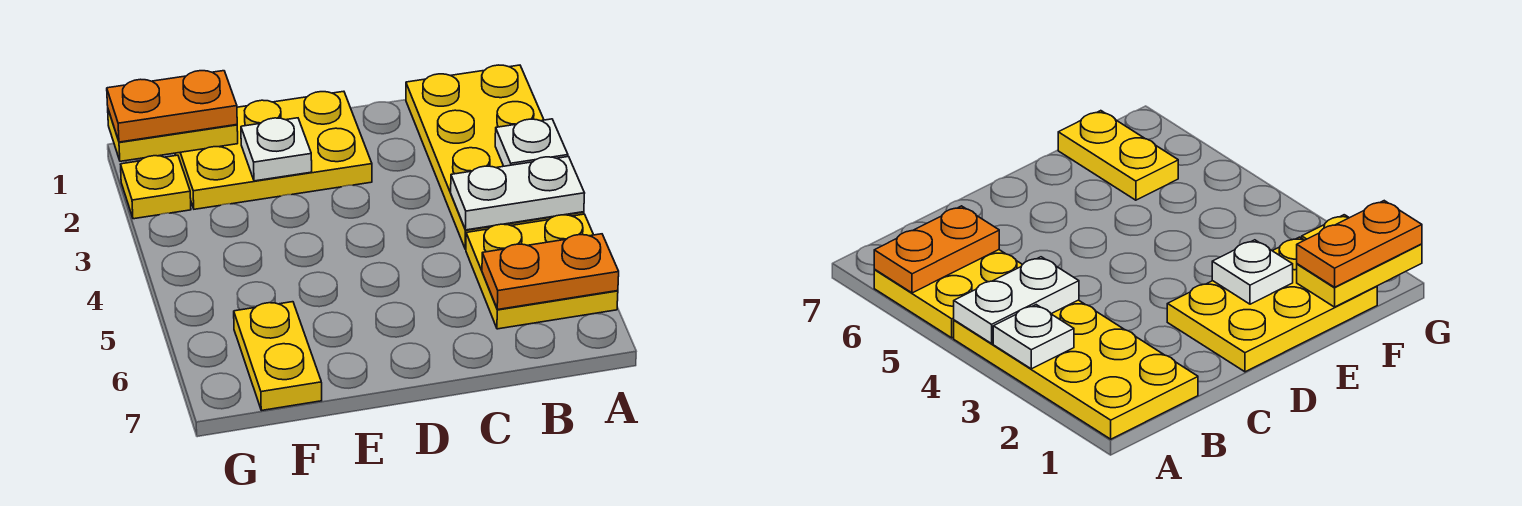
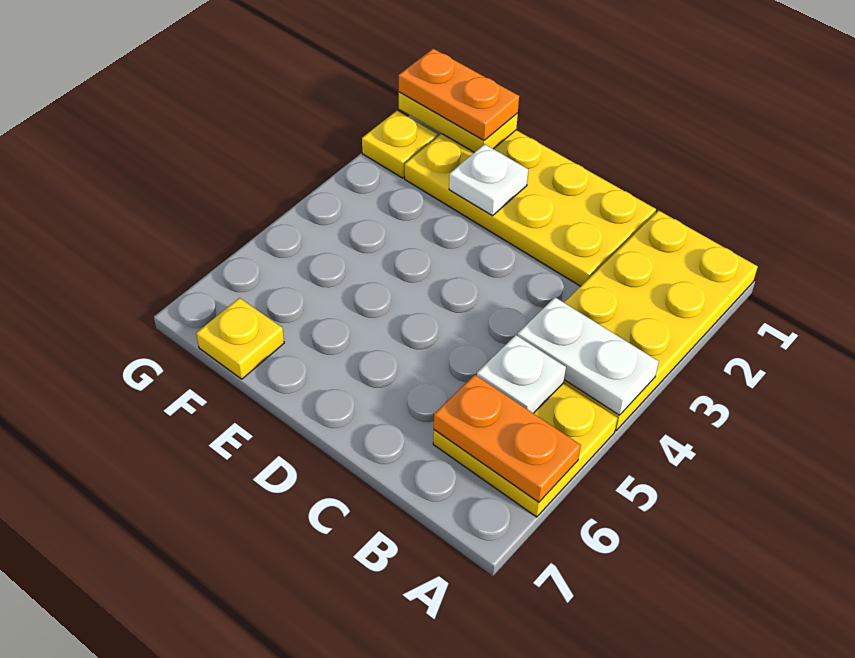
white 1x1 plate [495,119,568,166] -> white 1x1 plate moved to [477,335,566,413]
yellow 2x3 plate [175,91,372,209] -> yellow 2x4 plate [405,130,656,286]
yellow 1x2 plate [234,302,322,411] -> yellow 1x1 plate [196,298,284,379]

